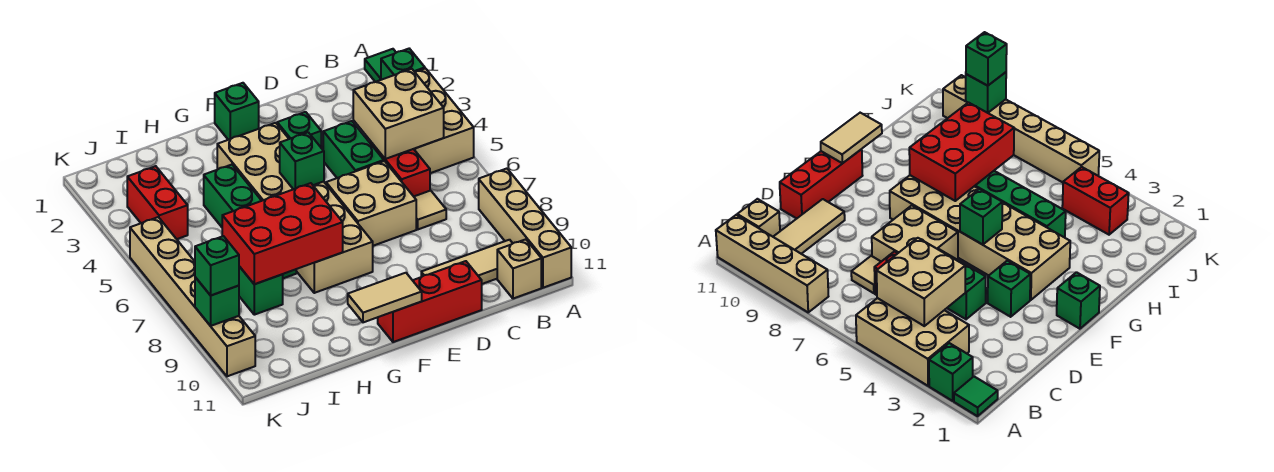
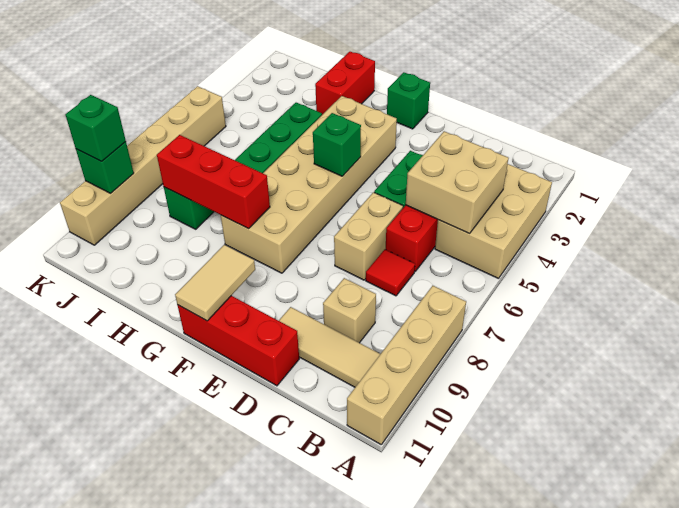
green 1x1 tile [365,49,396,82] -> none
green 1x1 brick [381,49,425,80] -> none
tan 1x1 brick [497,239,541,299] -> tan 1x1 brick moved to [323,278,376,343]
tan 1x1 tile [414,191,446,229] -> red 1x1 tile [366,249,415,296]
tan 2x2 brick [326,161,416,246] -> tan 1x2 brick [334,192,403,280]
green 1x1 brick [277,112,321,147] -> none
tan 1x2 tile [348,273,422,322] -> tan 1x2 tile turned to [175,245,255,321]
red 2x3 brick [222,183,343,284] -> red 1x3 brick [157,135,270,229]
red 1x2 brick [127,166,188,239] -> red 1x2 brick moved to [315,52,375,115]

